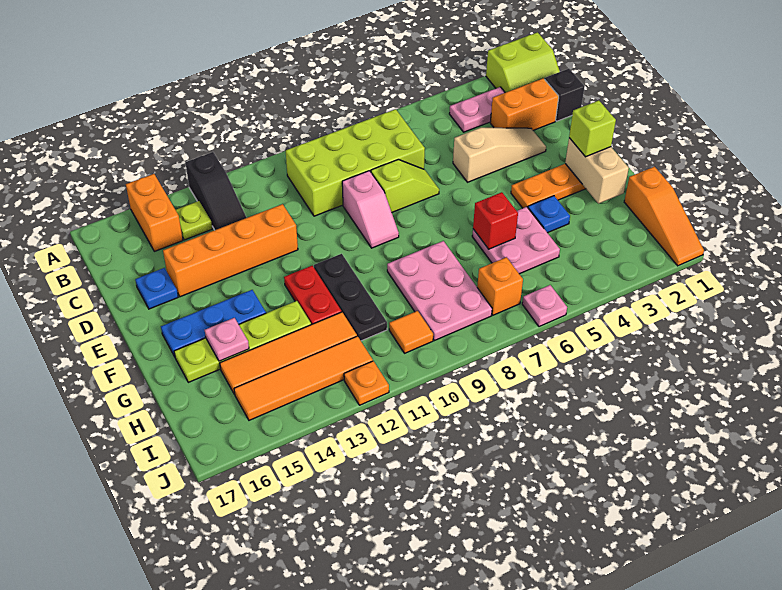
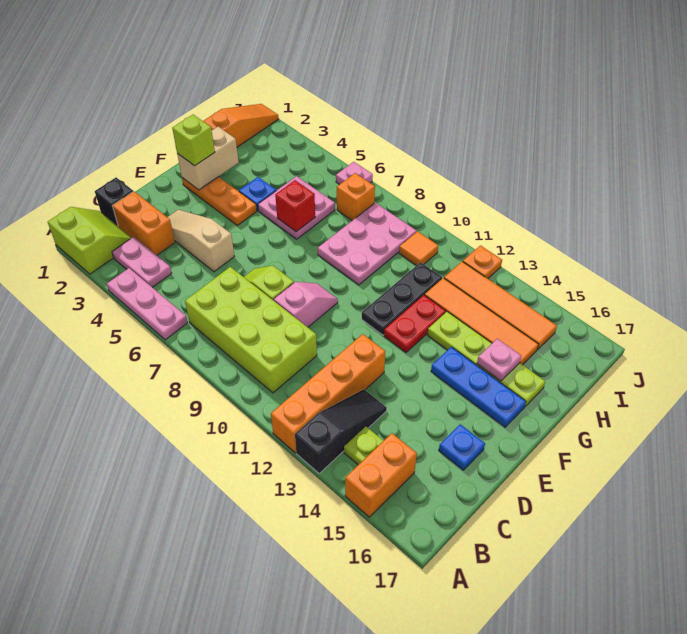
none -> pink 1x3 plate [107,268,188,340]
orange 1x4 brick [163,204,298,297] -> orange 1x4 brick turned to [271,334,385,453]

